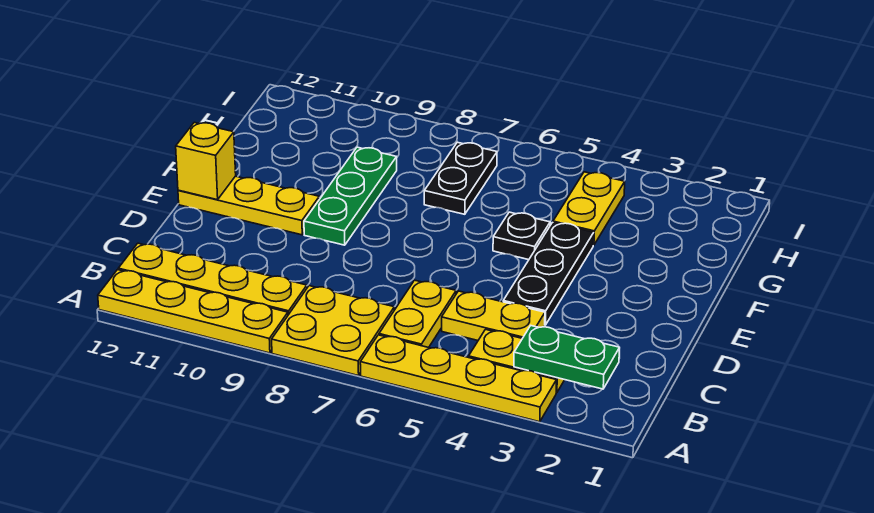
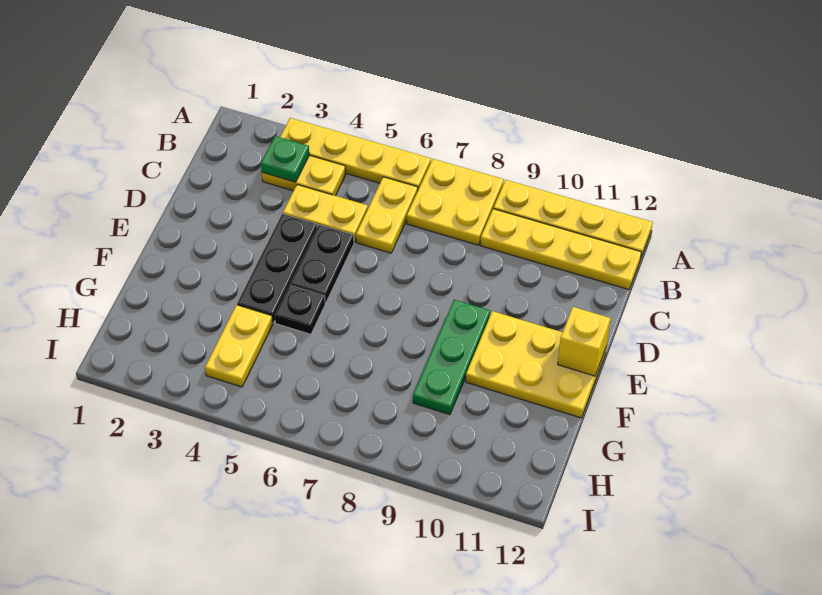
green 1x2 plate [514,326,620,389] -> green 1x1 plate [261,136,309,182]
yellow 1x3 plate [178,176,319,235] -> yellow 2x3 plate [466,311,606,418]
black 1x2 plate [424,142,497,214] -> black 1x2 plate moved to [290,225,354,303]

